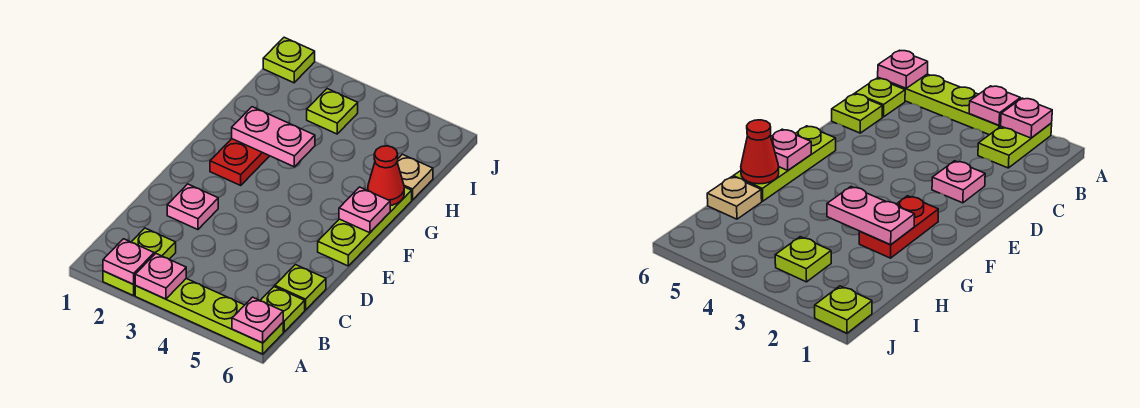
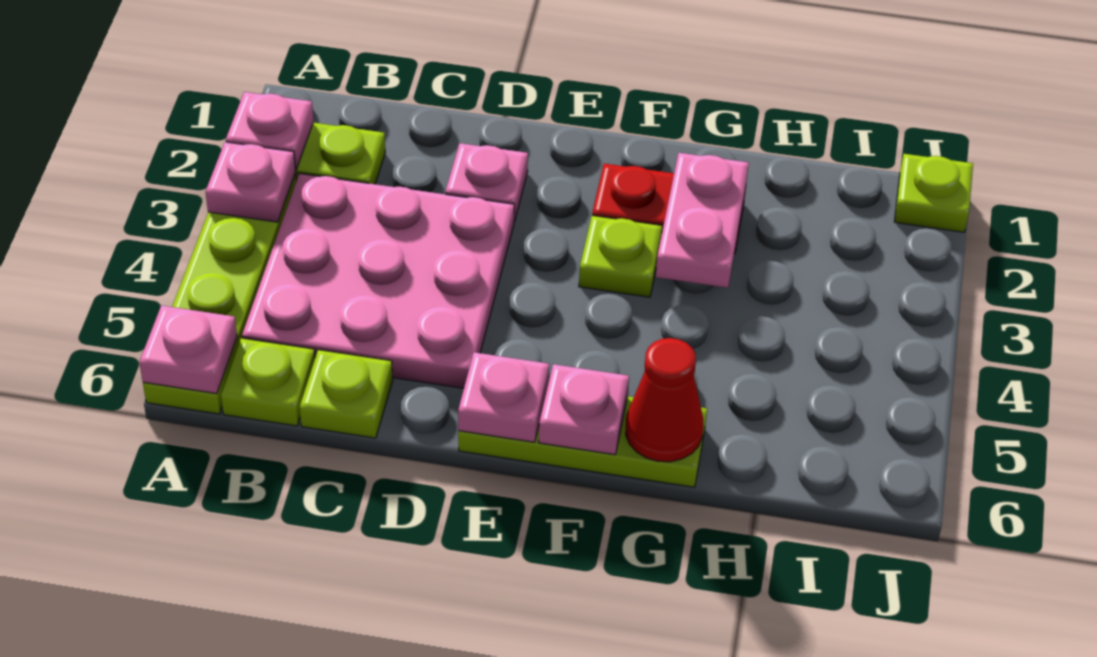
none -> pink 3x3 plate [242,173,514,388]
none -> pink 1x1 plate [458,352,549,442]
tan 1x1 plate [397,154,433,200] -> none
lime 1x1 plate [307,89,358,134] -> lime 1x1 plate moved to [579,215,662,297]

